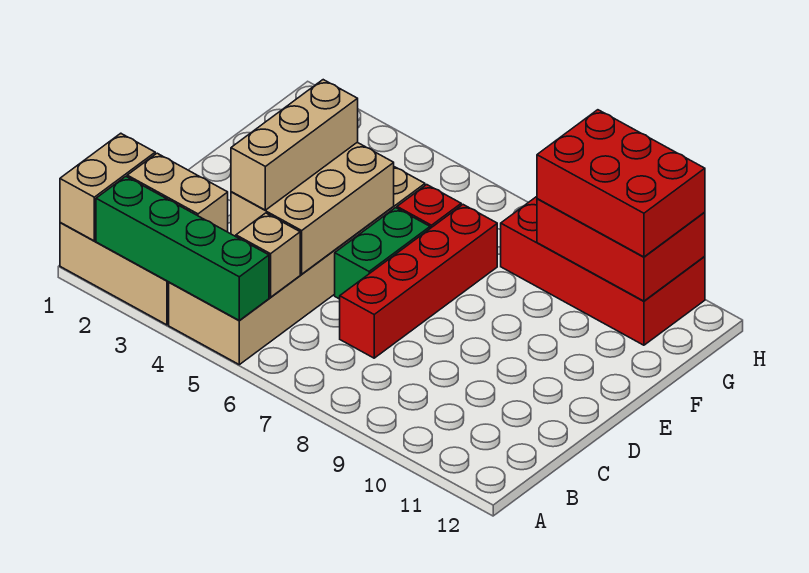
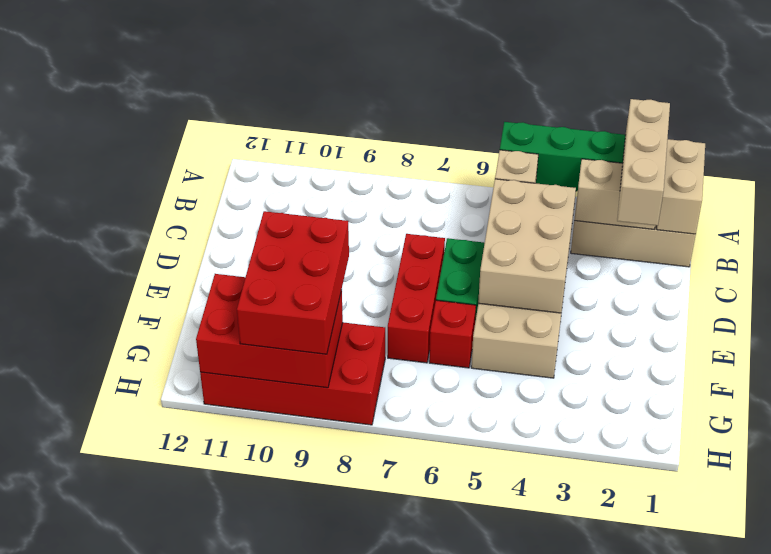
tan 1x3 brick [231,80,358,210] -> tan 1x3 brick moved to [617,99,670,226]
red 1x4 brick [340,205,497,358] -> red 1x3 brick [388,234,445,363]
red 2x3 brick [537,110,705,257] -> red 2x3 brick turned to [237,211,349,354]

